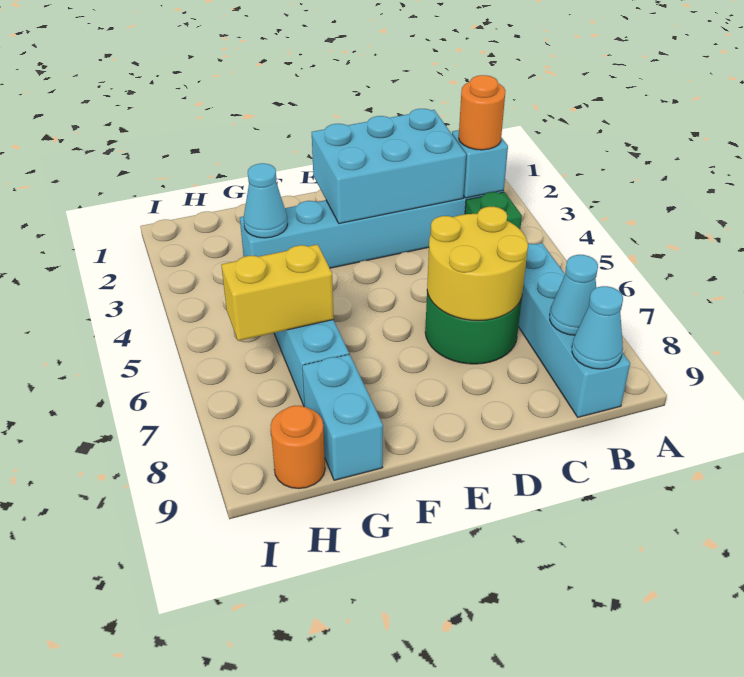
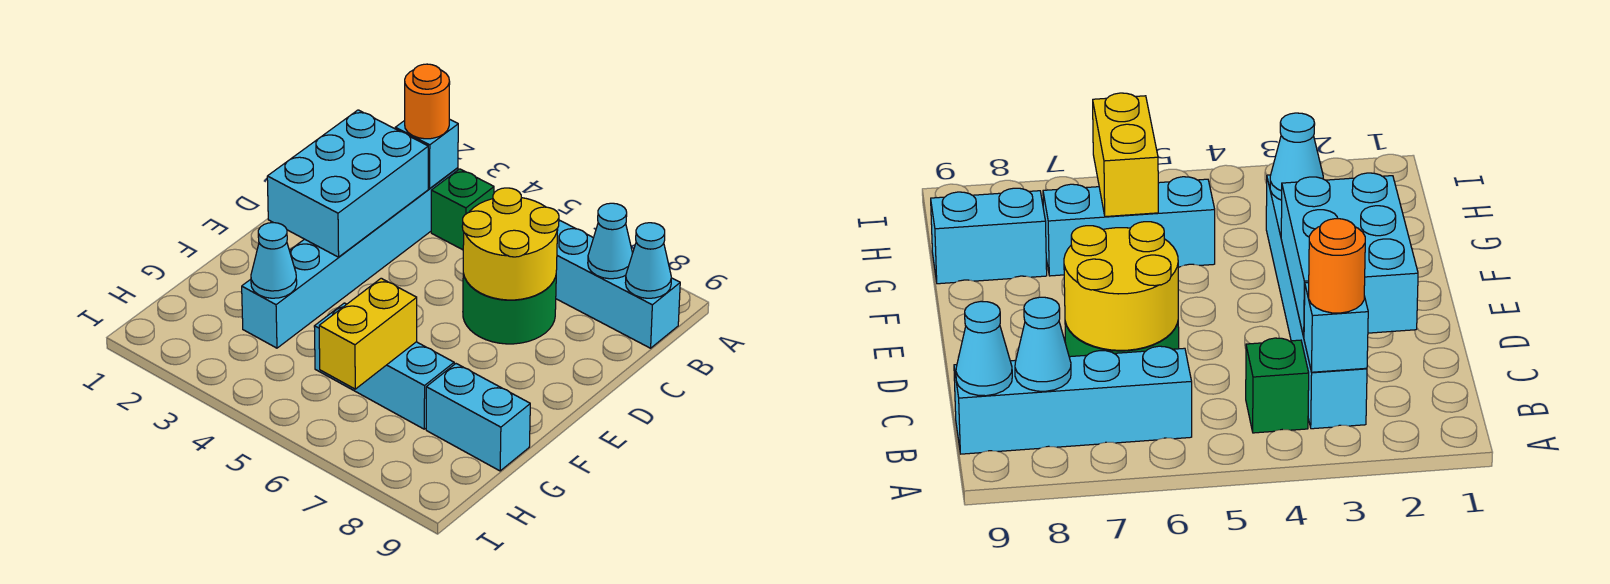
orange 1x1 round brick [271,406,325,489] -> none

